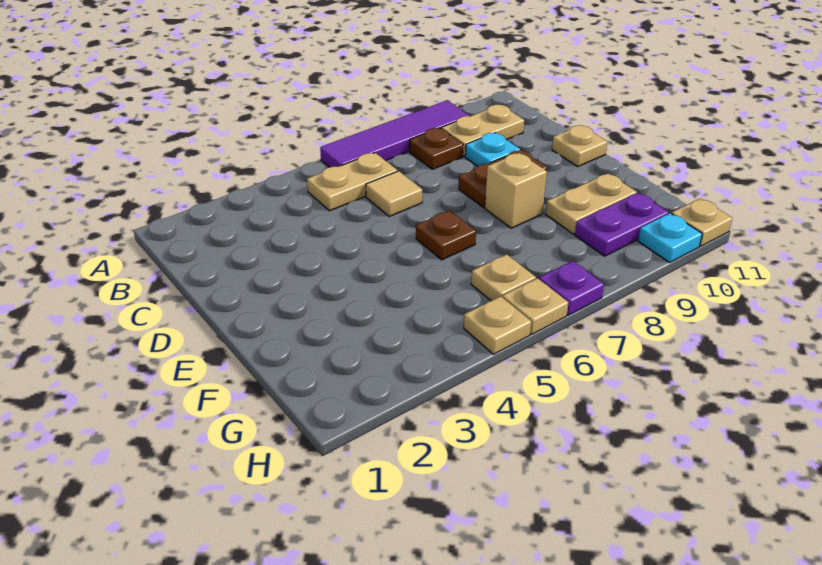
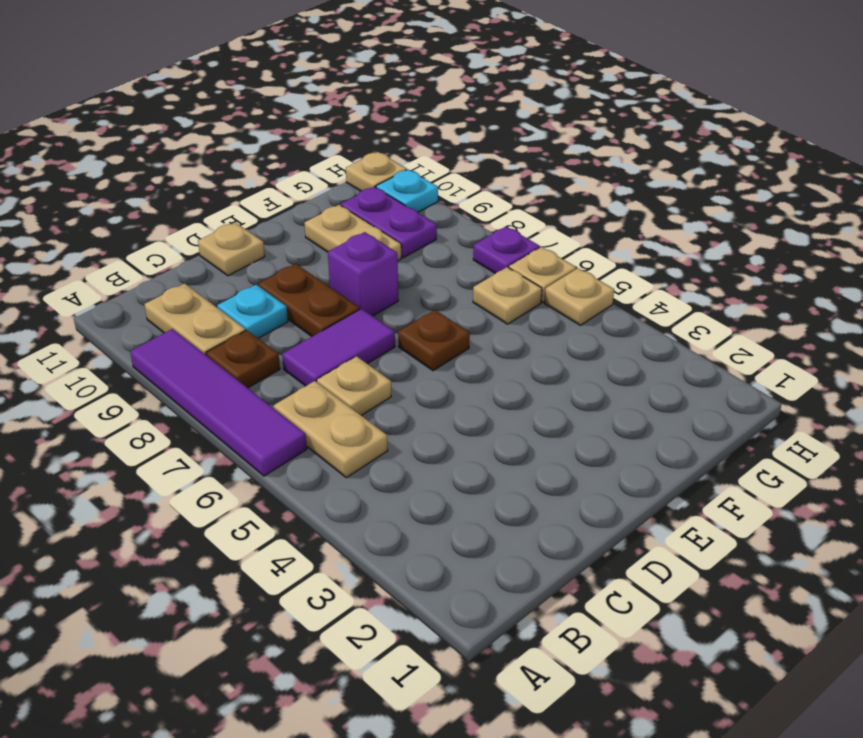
tan 1x1 tile [366,171,422,216] -> tan 1x1 plate [317,356,391,416]
none -> purple 1x2 tile [282,309,395,386]
tan 1x1 brick [485,153,547,228] -> purple 1x1 brick [328,232,398,316]

